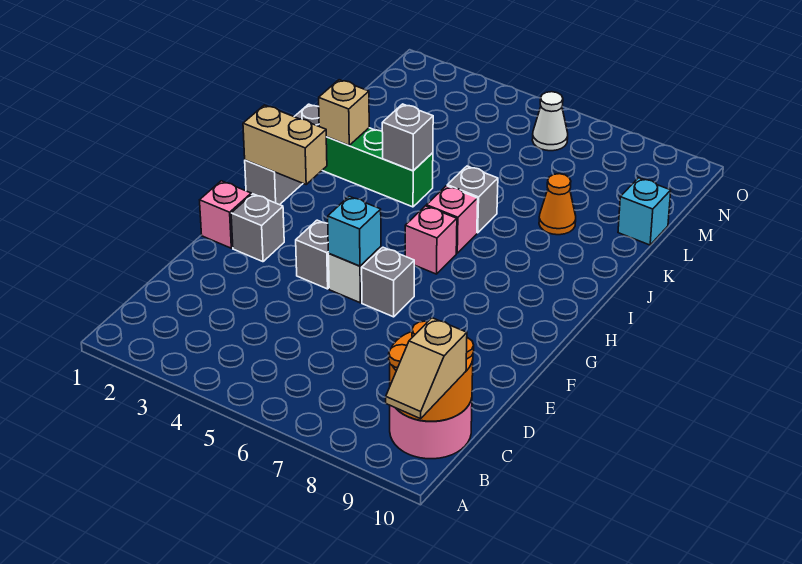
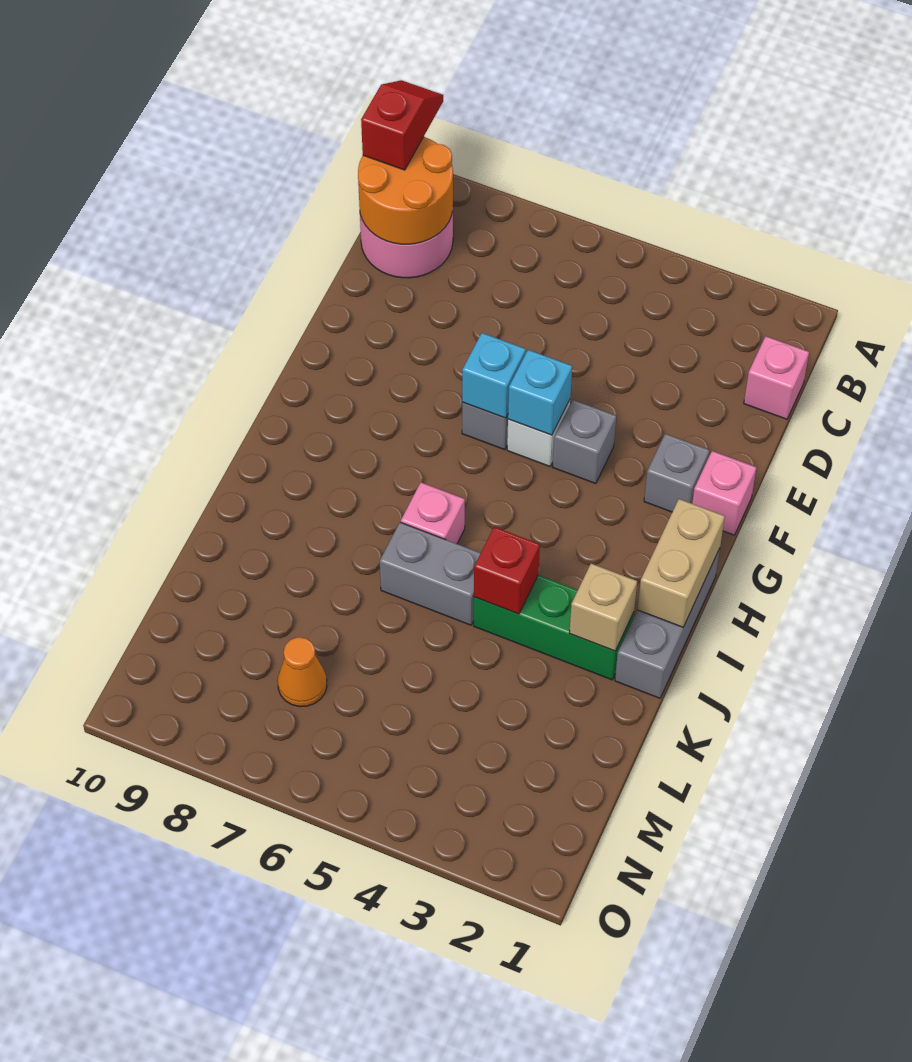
tan 1x2 slope [386,318,467,419] -> red 1x2 slope [361,80,443,170]
tan 1x2 brick [243,105,327,184] -> tan 1x2 brick turned to [637,499,725,627]
pink 1x1 brick [405,206,457,274] -> pink 1x1 brick moved to [744,336,809,419]
grey 1x1 brick [382,104,433,171] -> red 1x1 brick [474,527,540,614]
grey 1x1 brick [447,166,498,233] -> grey 1x2 brick [380,522,481,625]
orange 1x1 cone [539,174,576,235] -> orange 1x1 cone moved to [278,637,327,707]
cyan 1x1 brick [618,178,671,245] -> cyan 1x1 brick moved to [462,333,526,418]
white 1x1 cone [532,92,568,151] -> none

